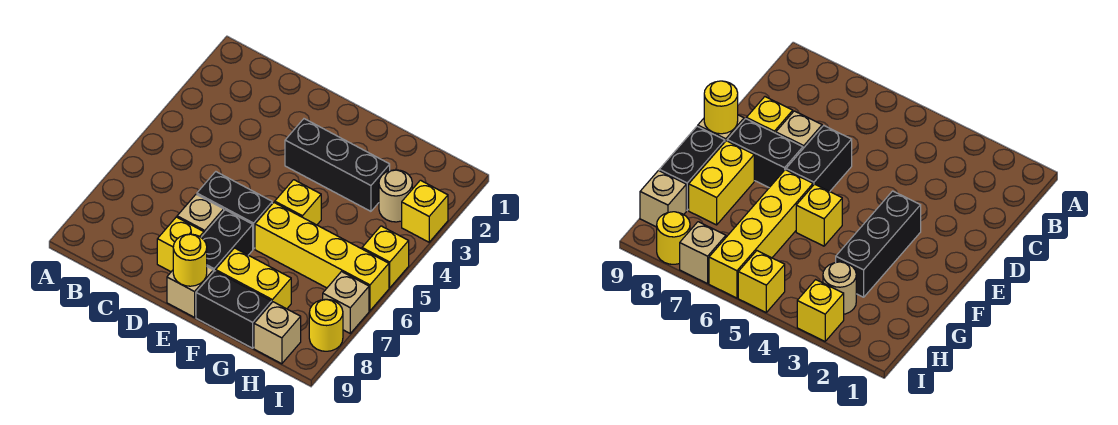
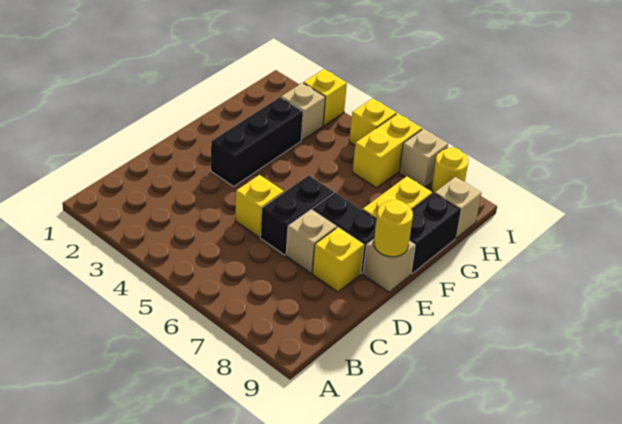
yellow 1x1 brick [275,180,321,225] -> yellow 1x1 brick moved to [235,175,284,237]
yellow 1x4 brick [255,202,389,311] -> yellow 1x2 brick [353,113,422,188]
tan 1x1 round brick [379,170,412,222] -> tan 1x1 brick [281,83,325,140]

